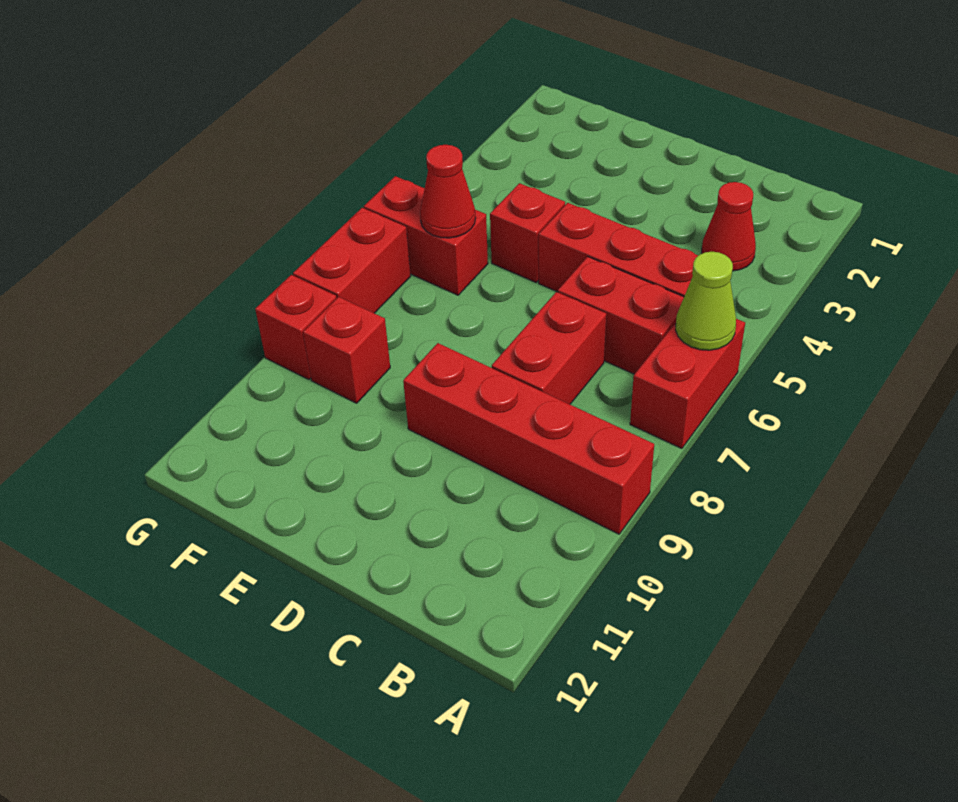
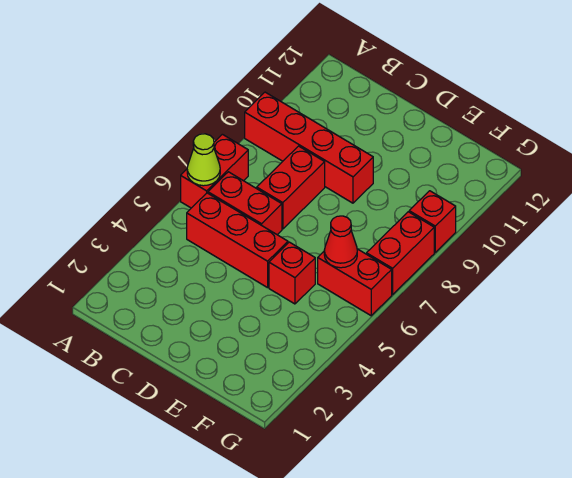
red 1x1 cone [702,182,756,271] -> none
red 1x1 brick [303,297,390,403] -> none

